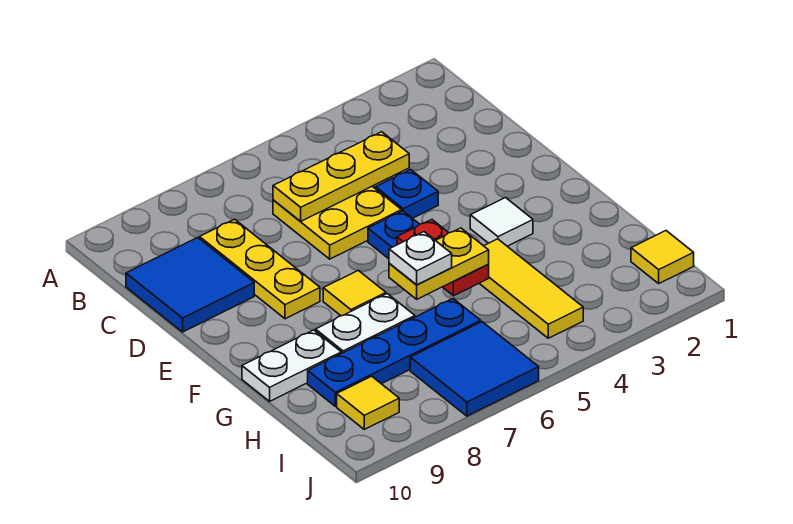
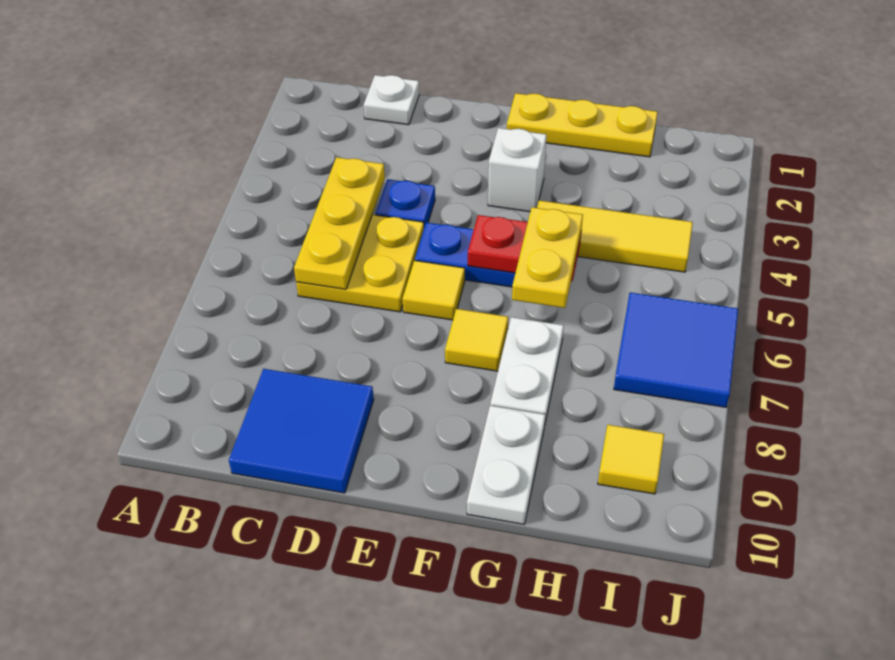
yellow 1x3 plate [199,219,320,319] -> yellow 1x3 plate moved to [507,93,657,157]
white 1x1 tile [470,198,533,246] -> white 1x1 brick [488,128,546,212]
white 1x1 plate [389,232,452,285] -> white 1x1 plate moved to [364,75,419,125]
blue 1x4 plate [308,299,481,406] -> none
yellow 1x1 tile [631,231,694,283] -> yellow 1x1 tile moved to [403,261,465,320]

